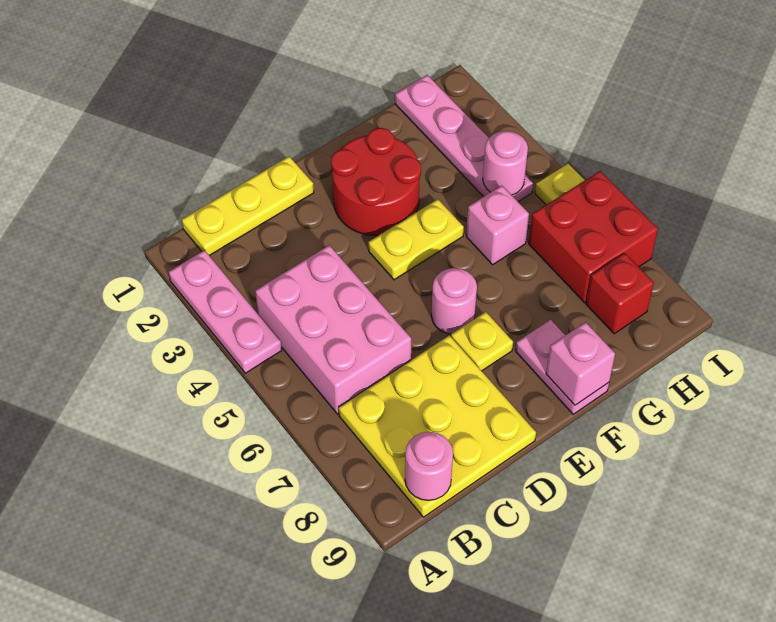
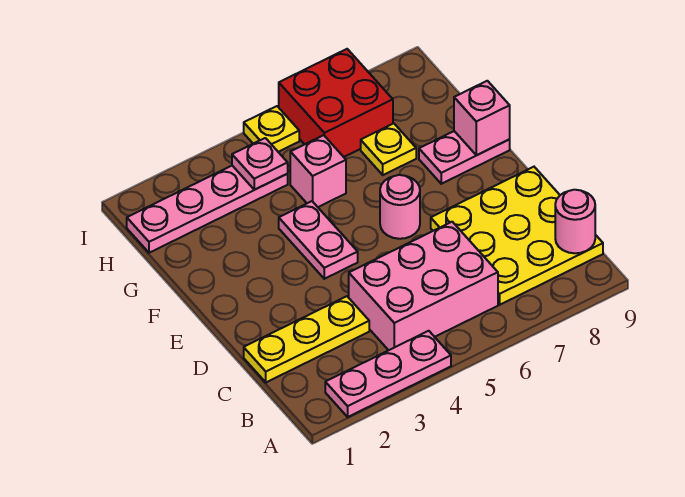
yellow 1x3 plate [182,156,314,256] -> yellow 1x3 plate turned to [244,296,369,382]
red 2x2 round brick [331,128,421,236] -> none
yellow 1x2 plate [368,199,464,280] -> pink 1x2 plate [279,201,358,279]
yellow 1x1 plate [451,312,513,371] -> yellow 1x1 plate moved to [361,123,416,175]
pink 1x1 round brick [483,131,528,195] -> pink 1x1 plate [232,138,288,190]
red 1x1 brick [586,253,654,334] -> none

